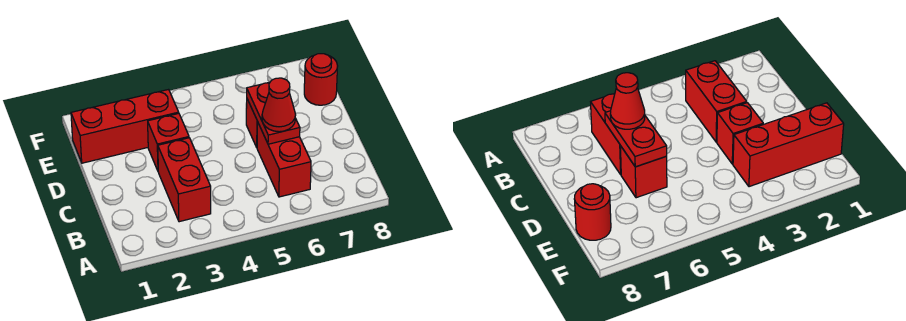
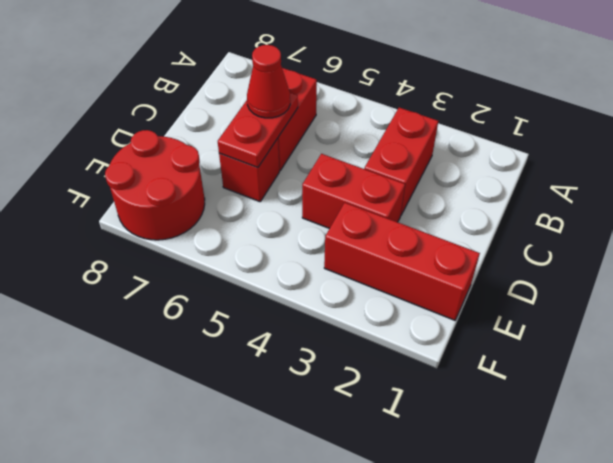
red 1x1 brick [148,113,189,171] -> red 1x2 brick [302,154,405,229]
red 1x1 round brick [304,54,338,105] -> red 2x2 round brick [105,130,205,240]

